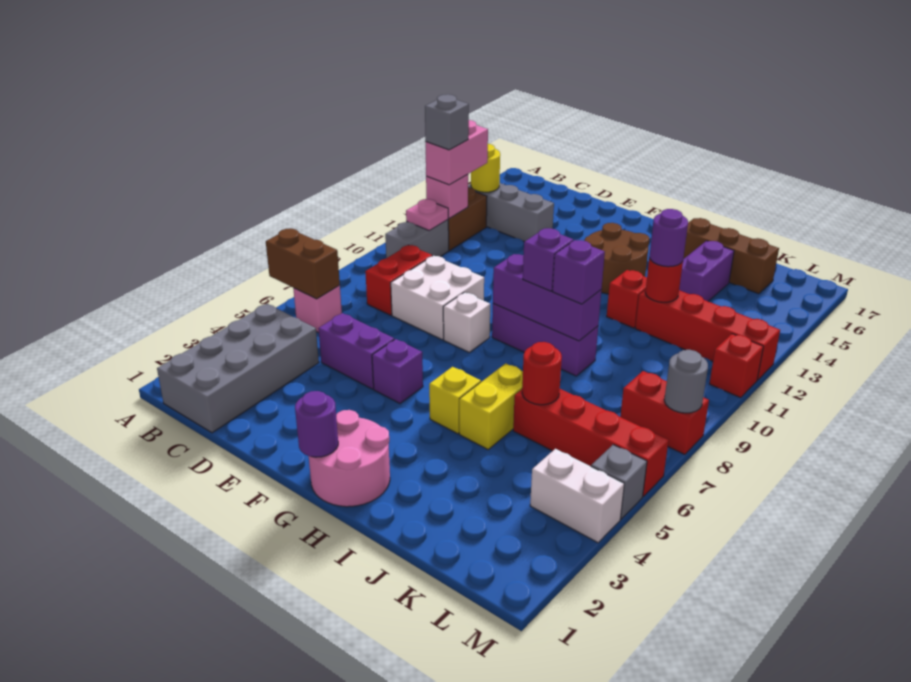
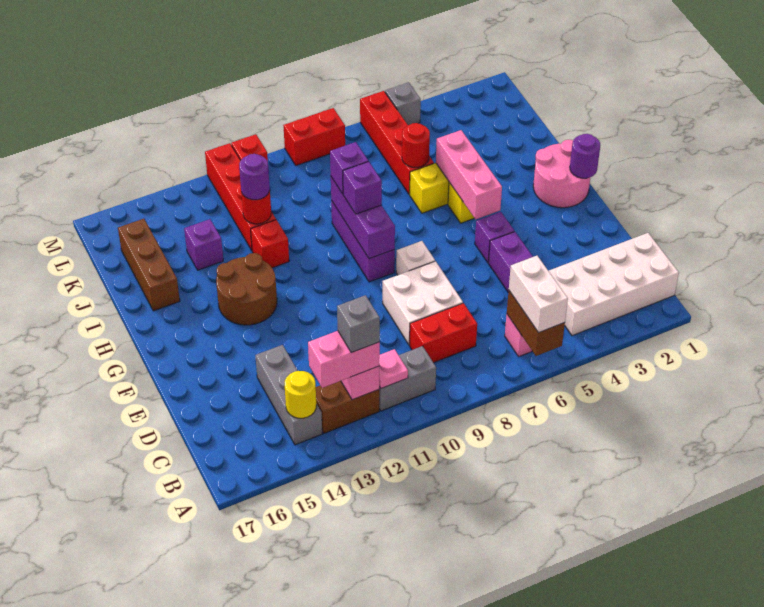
grey 2x4 brick [157,304,319,433] -> white 2x4 brick [549,233,679,336]
none -> pink 1x3 brick [436,130,502,219]
purple 1x2 brick [679,241,734,301] -> purple 1x1 brick [184,219,223,270]
white 1x2 brick [530,449,624,543] -> white 1x2 brick moved to [509,256,568,333]
red 1x2 brick [620,371,709,454] -> red 1x2 brick turned to [283,108,345,165]
grey 1x1 round brick [664,350,708,413] -> none

